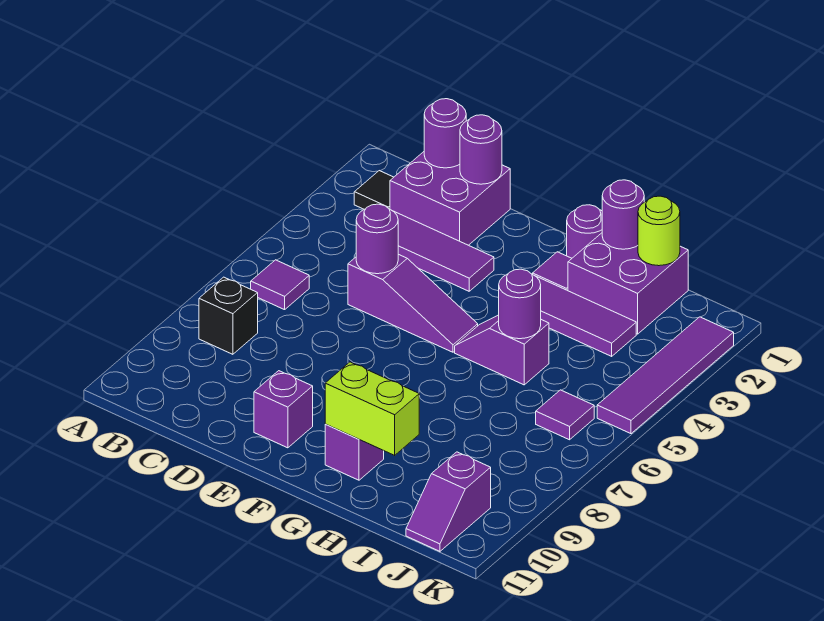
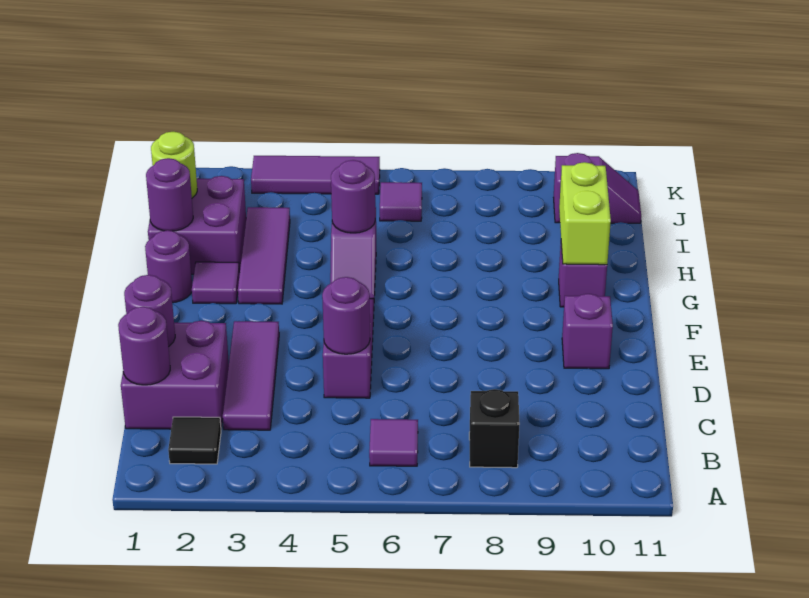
purple 1x4 tile [597,317,734,434] -> purple 1x3 tile [251,156,380,194]

